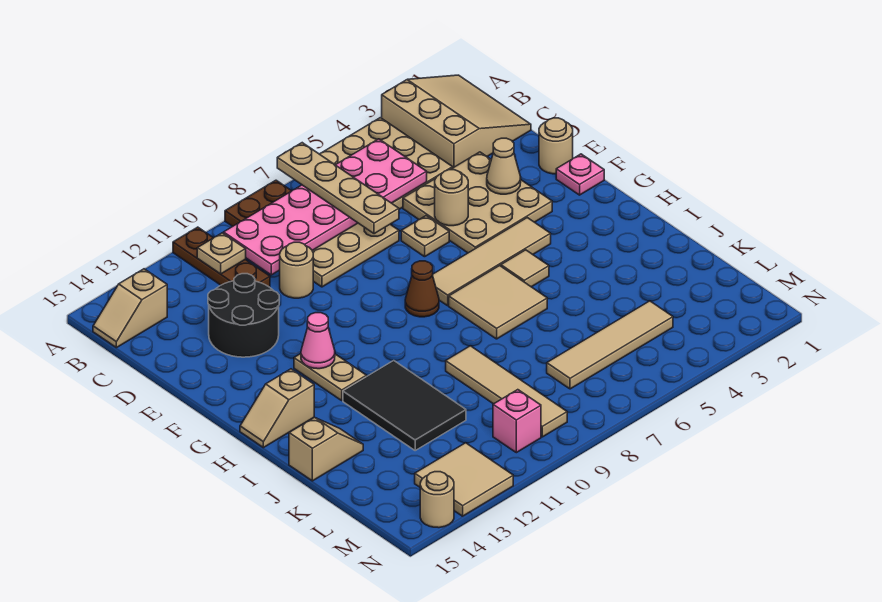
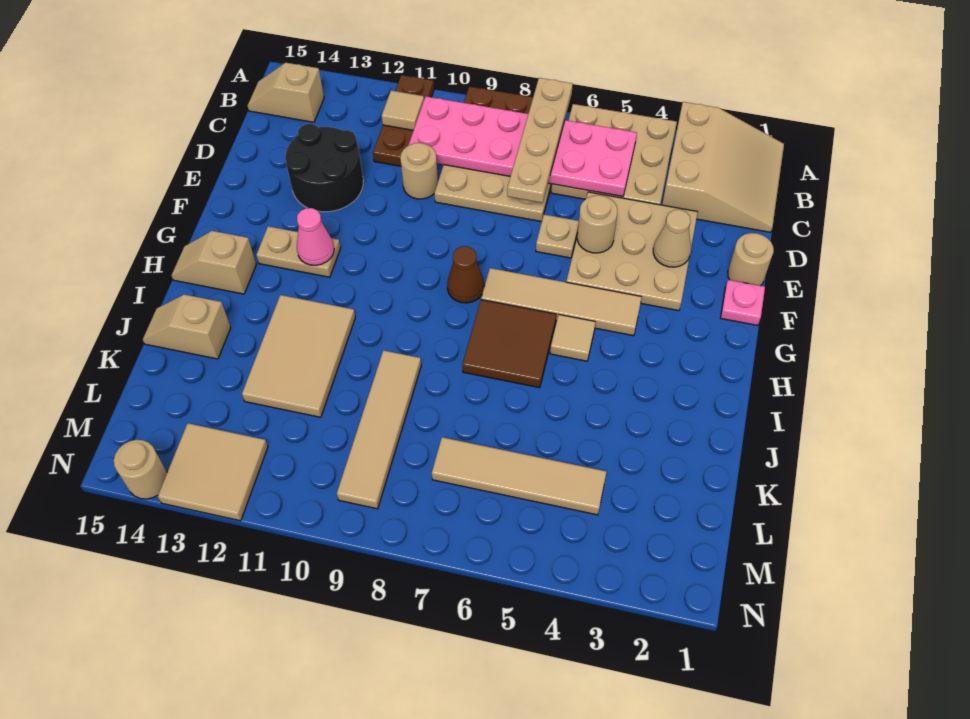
tan 1x1 plate [197,233,246,274] -> tan 1x1 tile [382,91,424,130]
tan 1x2 plate [294,354,367,400] -> tan 1x2 plate turned to [256,226,340,277]
tan 2x2 tile [449,266,547,339] -> brown 2x2 tile [462,300,556,388]
black 2x3 tile [343,361,466,450] -> tan 2x3 tile [242,295,355,417]
tan 1x2 slope [289,417,363,481] -> tan 1x2 slope turned to [143,295,231,359]
pink 1x1 brick [493,390,541,453] -> none

